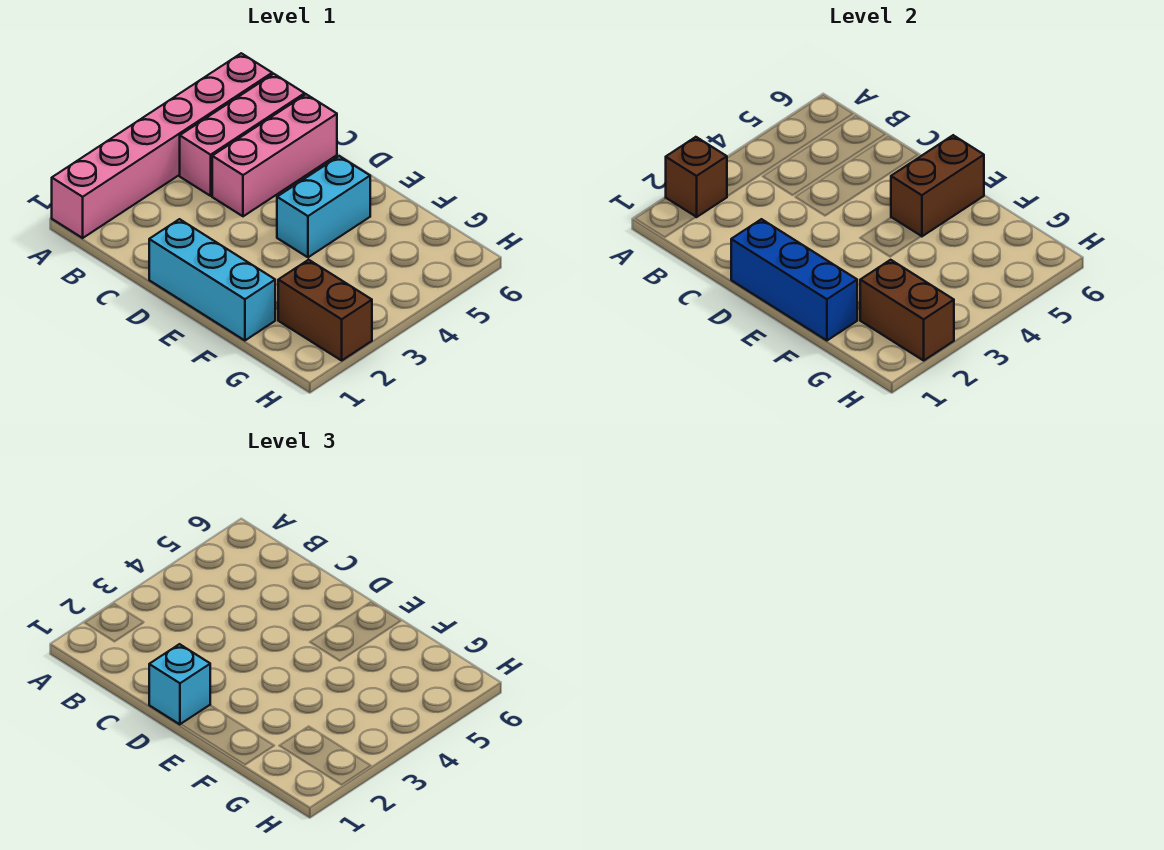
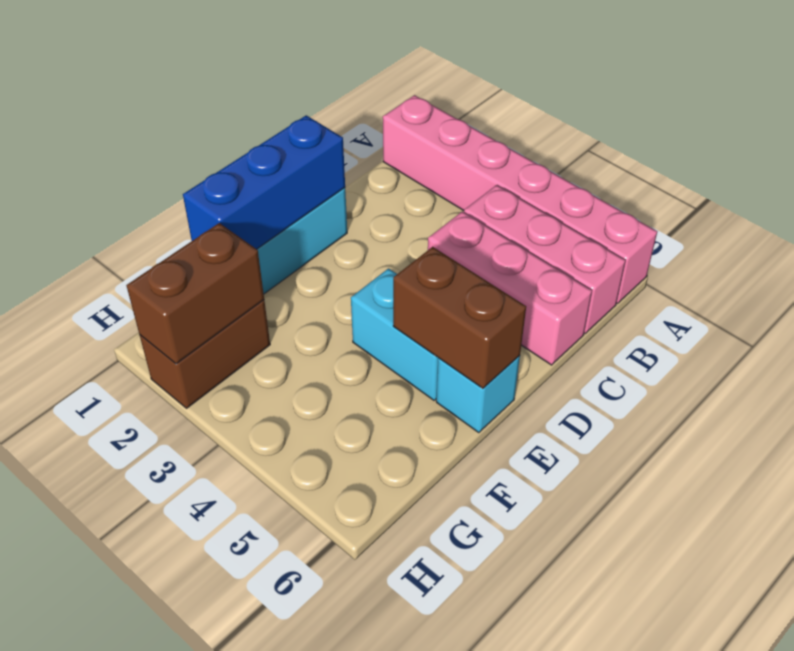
brown 1x1 brick [666,137,727,217] -> none
cyan 1x1 brick [149,644,210,724] -> cyan 1x1 brick moved to [436,356,520,433]

